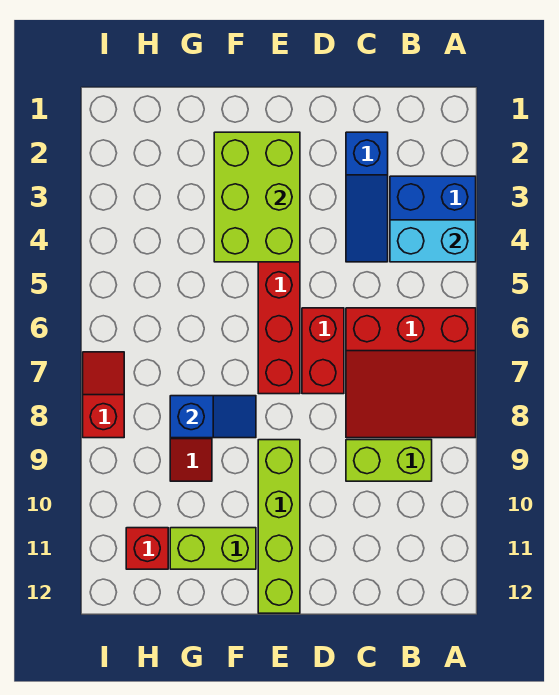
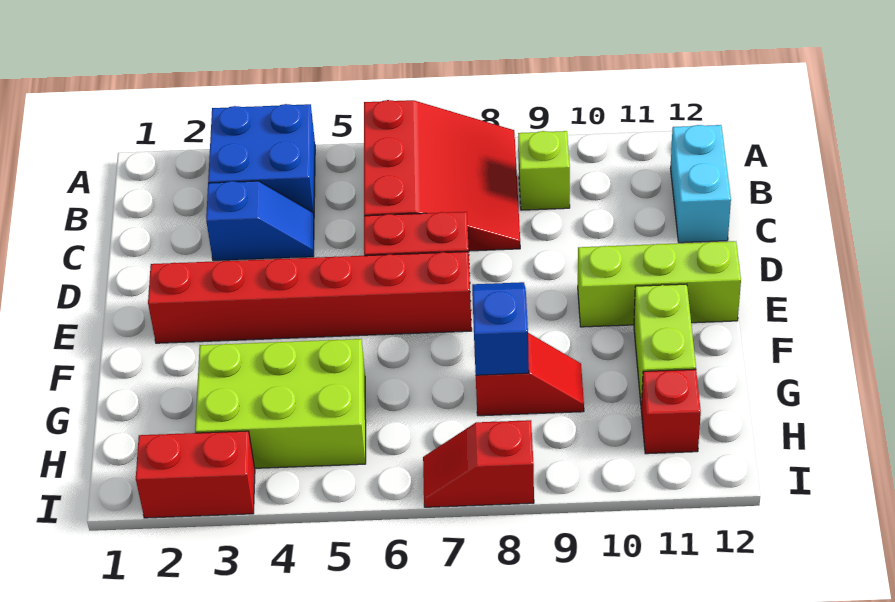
cyan 1x2 brick [390,220,476,262] -> cyan 1x2 brick moved to [671,125,731,243]
lime 1x2 brick [346,440,432,481] -> lime 1x1 brick [518,131,570,210]
blue 1x3 slope [346,132,388,262] -> blue 1x2 slope [206,181,314,261]
lime 2x3 brick [214,132,300,262] -> lime 2x3 brick moved to [195,339,366,468]
lime 1x4 brick [258,440,300,613] -> lime 1x3 brick [578,241,741,327]
none -> red 1x2 brick [136,431,255,518]

